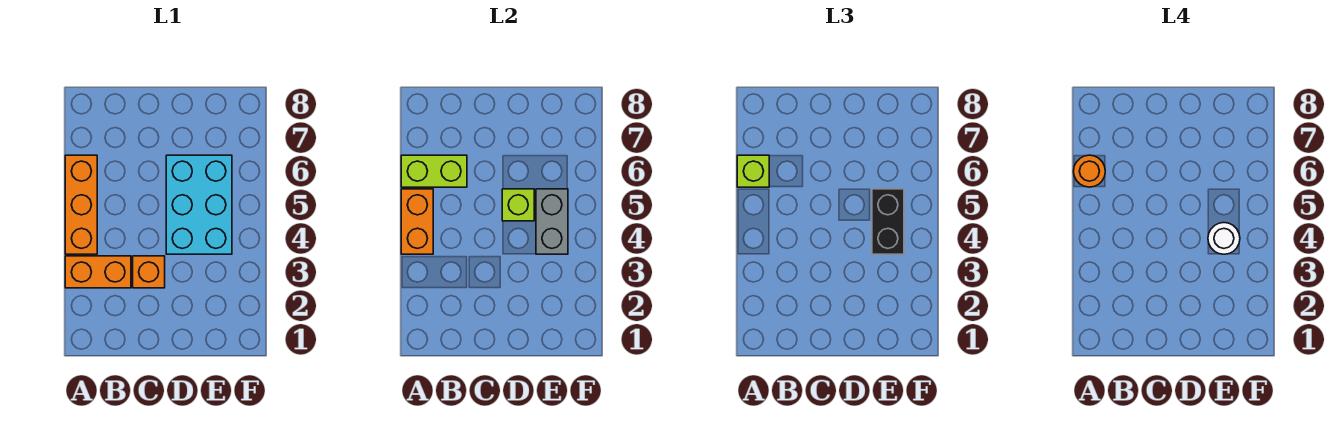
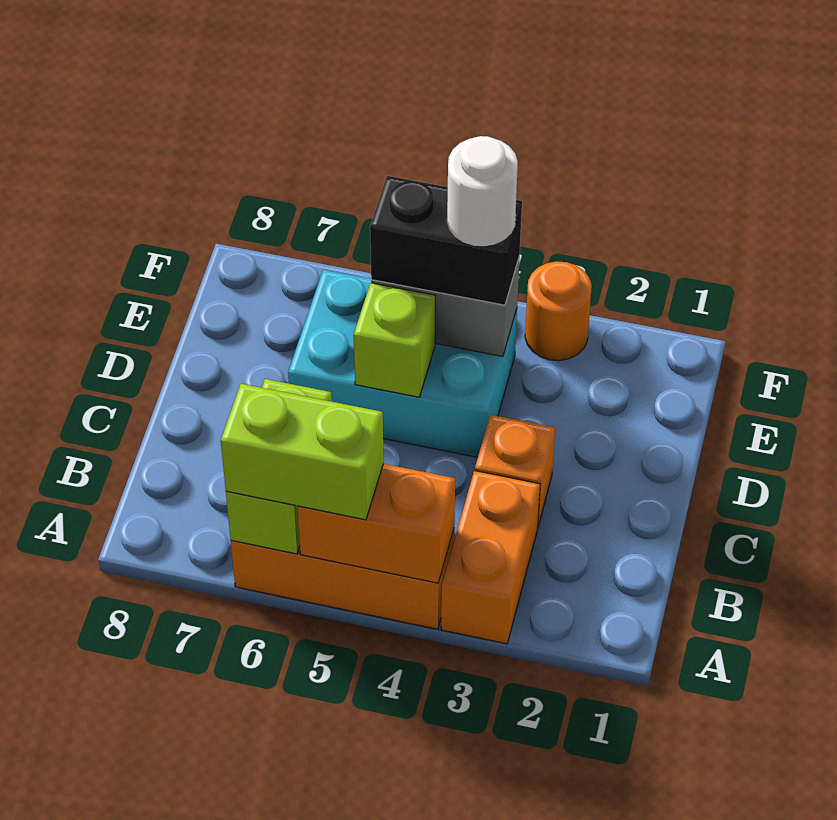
lime 1x1 brick [737,155,769,187] -> lime 1x2 brick [221,384,384,520]
orange 1x1 round brick [1074,155,1105,187] -> orange 1x1 round brick moved to [525,261,592,361]

